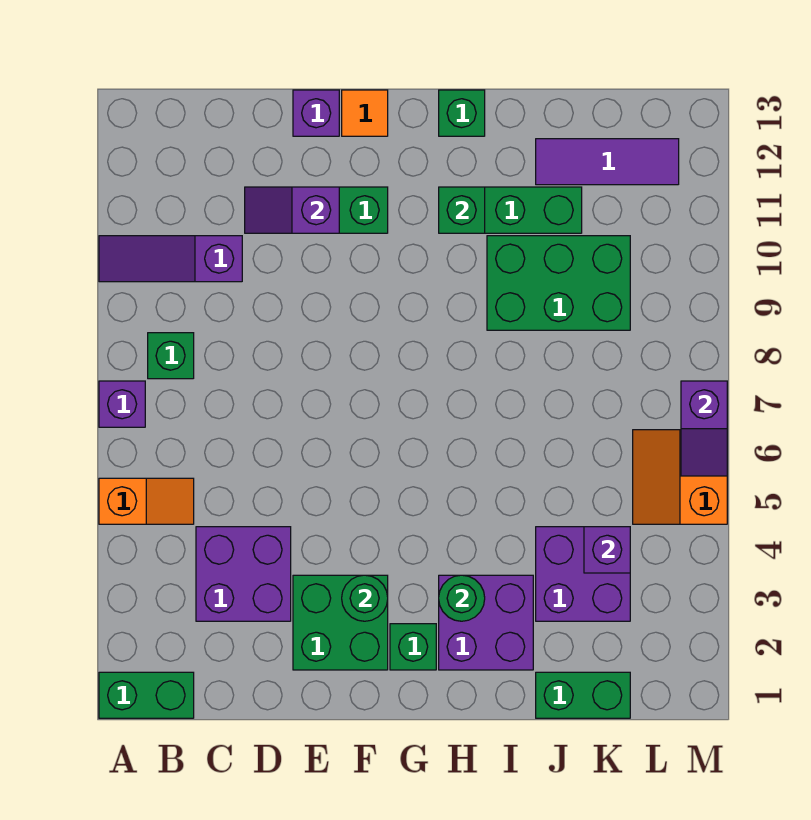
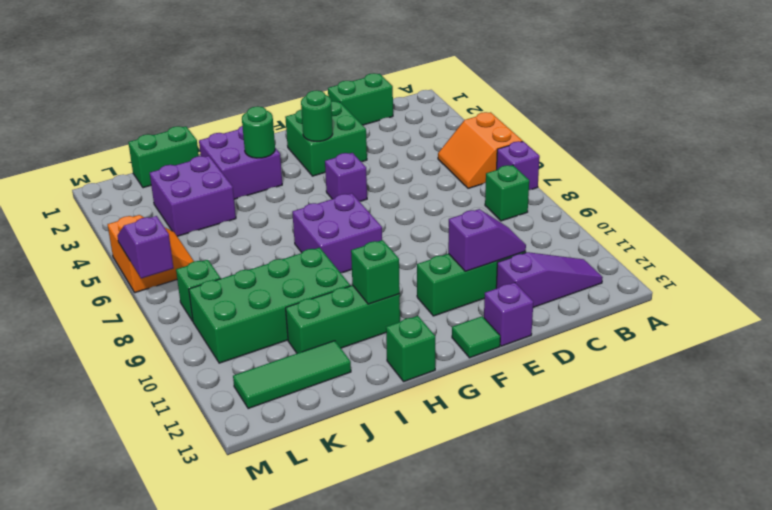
green 1x2 brick [99,672,194,718] -> green 1x2 brick moved to [328,73,393,125]
orange 1x2 slope [99,478,194,524] -> orange 2x2 slope [438,112,522,188]
purple 1x3 slope [99,236,242,282] -> purple 1x3 slope moved to [496,252,603,307]
purple 2x2 brick [196,527,291,621] -> purple 2x2 brick moved to [292,193,382,273]
orange 1x1 tile [342,90,388,136] -> green 1x1 tile [452,316,500,358]
green 1x1 brick [390,624,436,670] -> green 1x1 brick moved to [176,260,221,321]
green 2x3 brick [487,236,630,330] -> green 2x4 brick [189,248,350,363]
purple 1x3 tile [536,139,679,185] -> green 1x3 tile [233,341,351,409]
purple 1x1 brick [584,527,630,573] -> purple 1x1 brick moved to [325,153,367,201]

